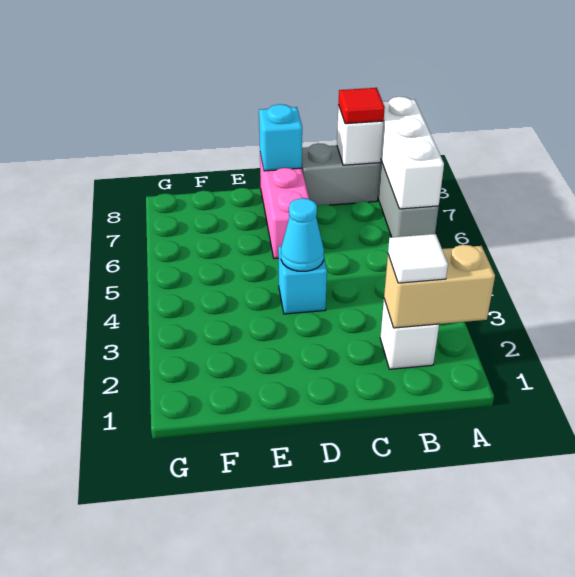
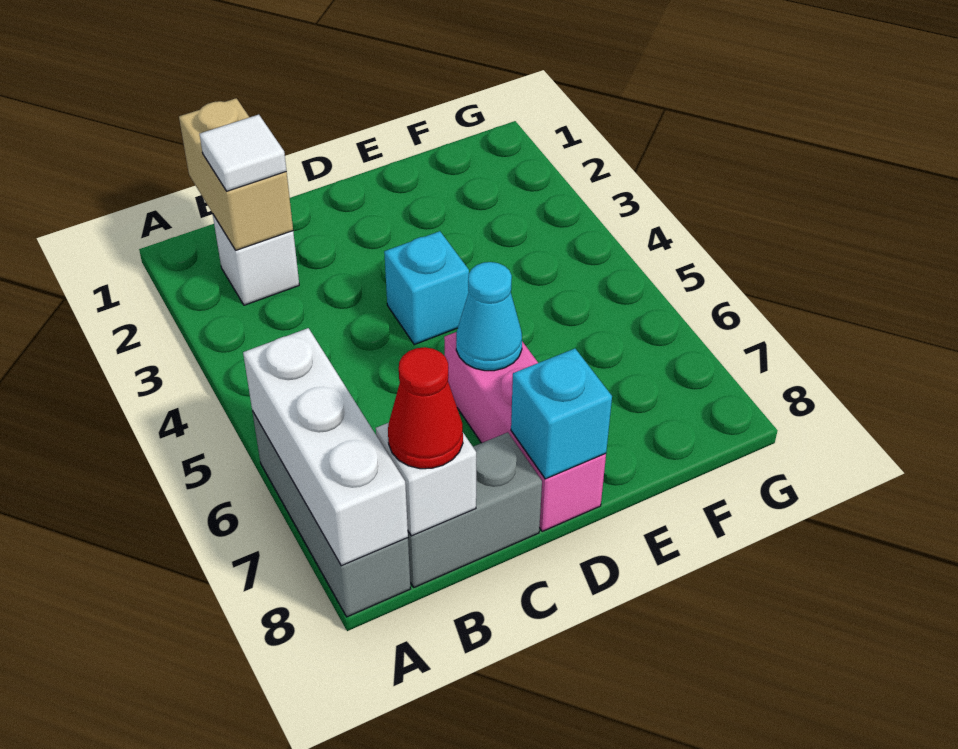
tan 1x2 brick [384,245,495,328] -> tan 1x2 brick turned to [179,98,293,250]
red 1x1 tile [339,88,385,124] -> red 1x1 cone [388,347,463,469]
cyan 1x1 cone [281,198,324,271] -> cyan 1x1 cone moved to [456,262,522,371]

